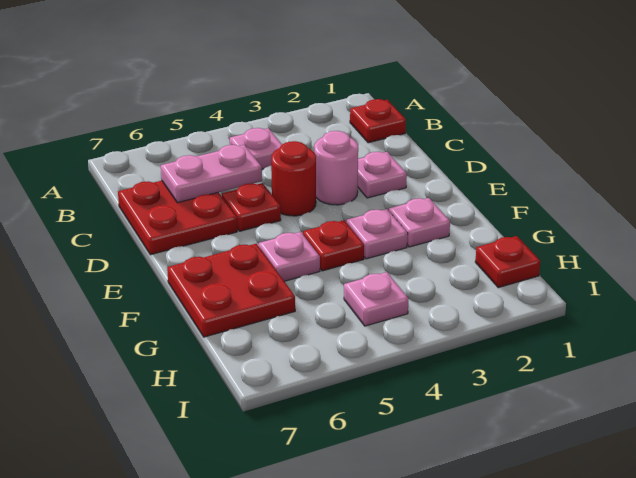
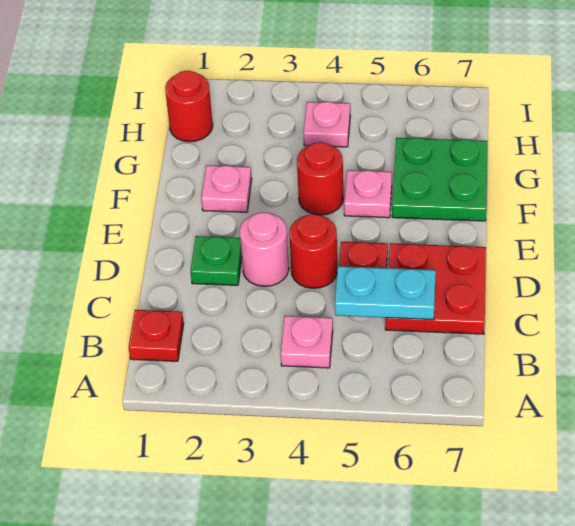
pink 1x2 plate [161,145,262,203] -> cyan 1x2 plate [335,266,436,320]
pink 1x1 plate [358,152,407,198] -> green 1x1 plate [191,236,242,285]
pink 1x1 plate [346,209,408,259] -> none
red 1x1 plate [303,220,364,271] -> red 1x1 round brick [297,142,343,215]
red 2x2 plate [167,244,295,337] -> green 2x2 plate [392,138,487,221]
red 1x1 plate [475,236,540,288] -> red 1x1 round brick [165,71,213,142]

